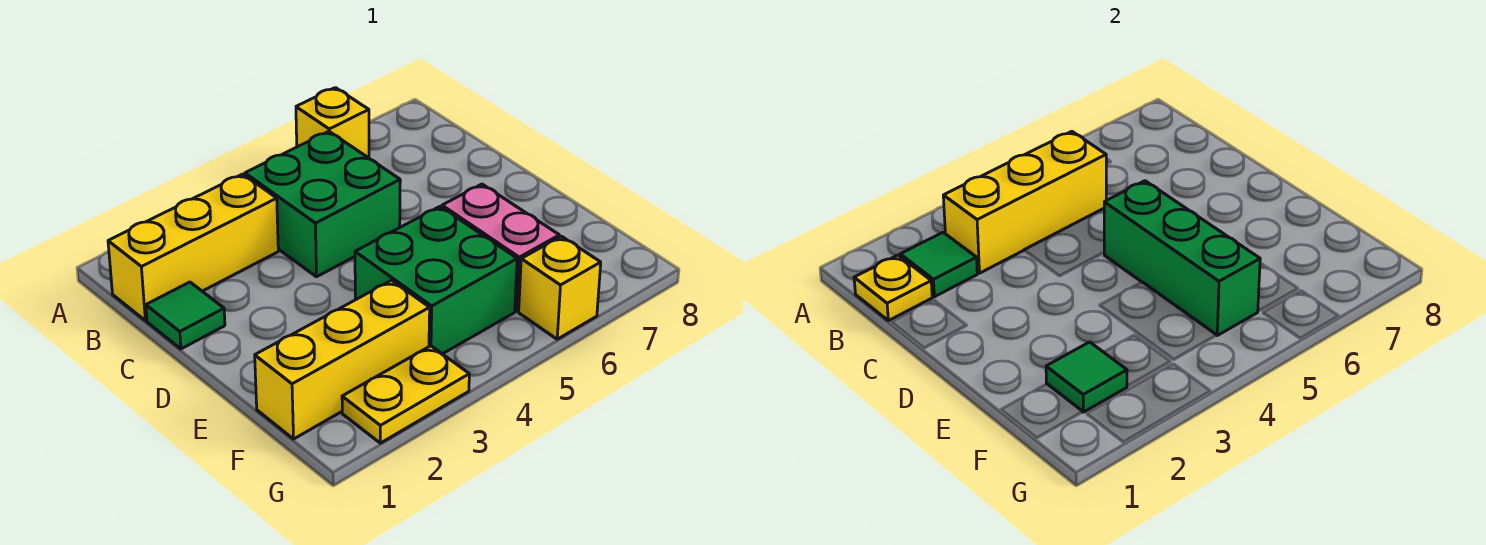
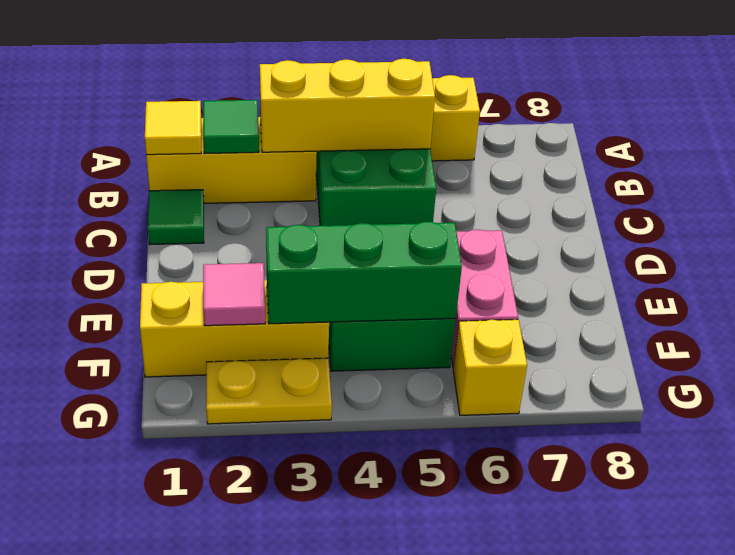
yellow 1x1 plate [854,255,932,321] -> yellow 1x1 tile [145,101,201,155]
green 1x3 brick [1104,181,1260,335] -> green 1x3 brick turned to [266,222,462,324]
green 1x1 tile [1046,342,1127,412] -> pink 1x1 tile [203,263,265,326]

